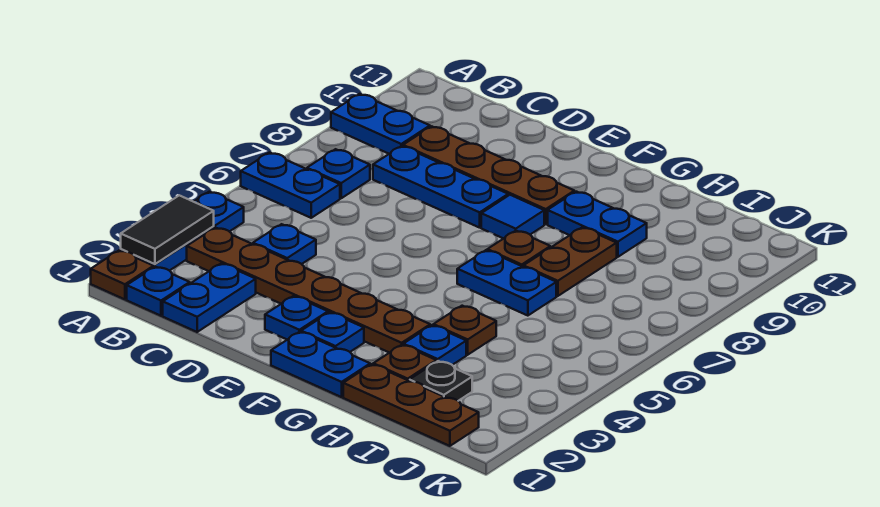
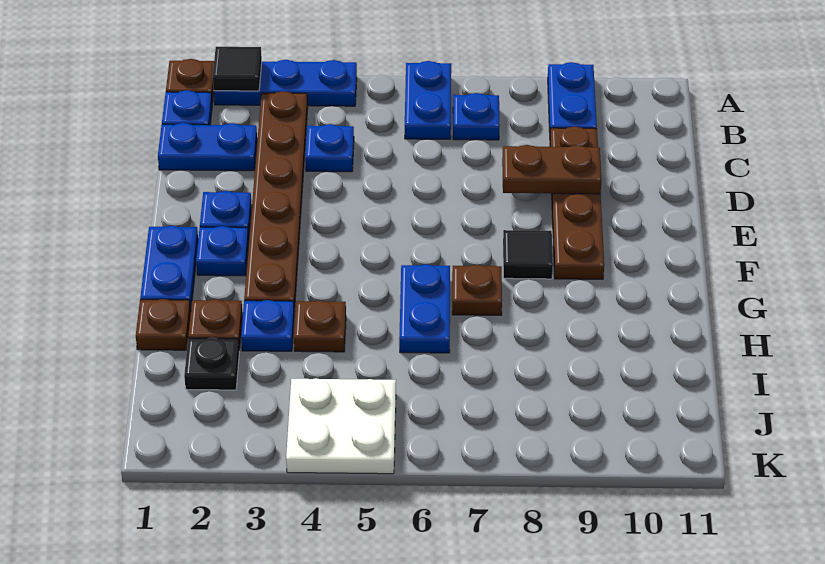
black 1x2 tile [121,195,214,264] -> black 1x1 tile [213,47,262,91]
blue 1x3 plate [373,146,508,228] -> none
blue 1x1 tile [481,195,544,239] -> black 1x1 tile [503,230,553,279]
blue 1x2 plate [548,192,647,257] -> none
brown 1x3 plate [343,364,479,446] -> brown 1x1 plate [136,299,191,350]
brown 1x2 plate [524,227,617,296] -> brown 1x2 plate moved to [502,145,602,194]
none -> white 2x2 plate [286,378,396,474]

